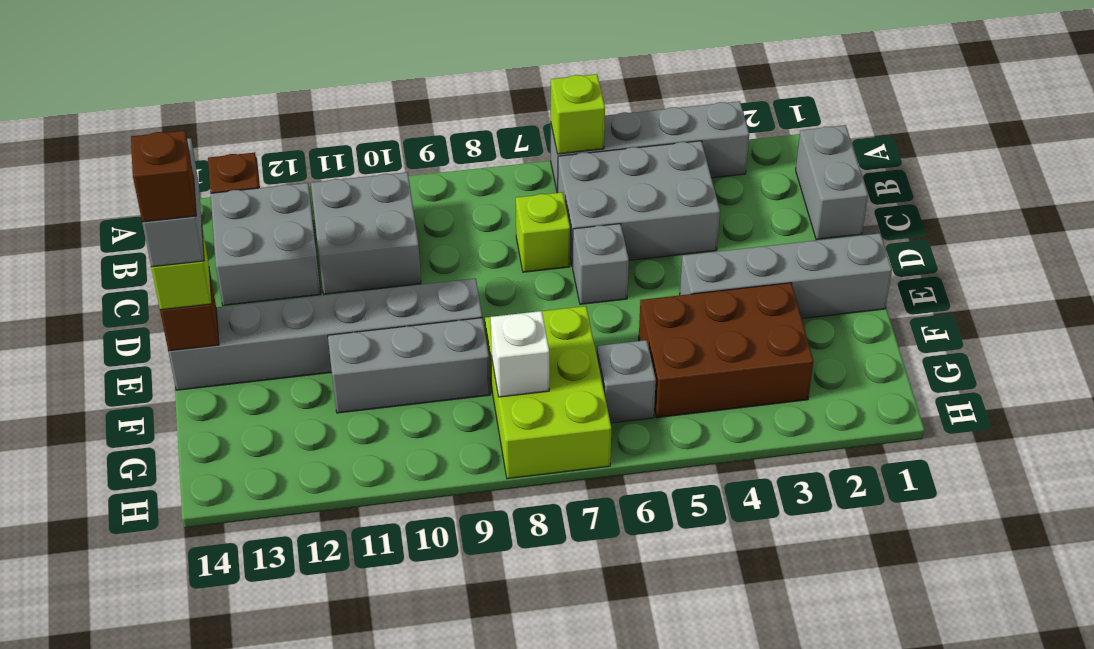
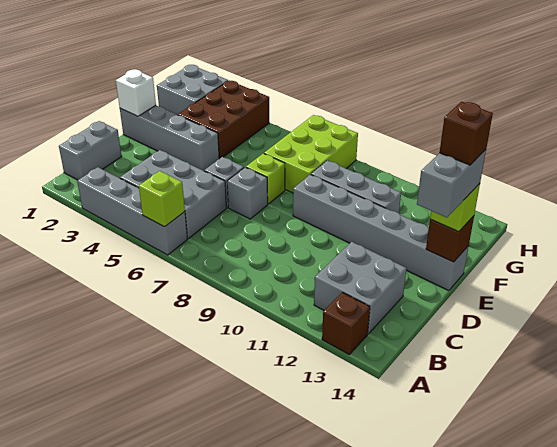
grey 2x2 brick [311,172,421,294] -> grey 2x2 brick moved to [157,65,228,115]
lime 1x1 brick [516,192,570,272] -> lime 1x1 brick moved to [246,153,285,204]
brown 2x3 brick [639,283,813,418] -> brown 2x3 brick turned to [178,81,269,159]
grey 1x1 brick [597,340,656,423] -> grey 1x1 brick moved to [227,167,268,219]
white 1x1 brick [491,311,549,397] -> white 1x1 brick moved to [116,69,156,116]

